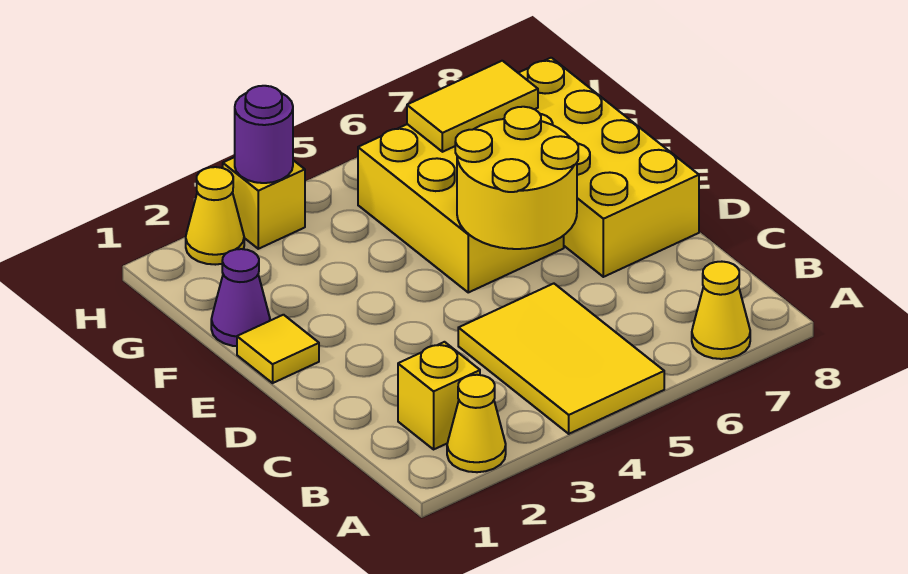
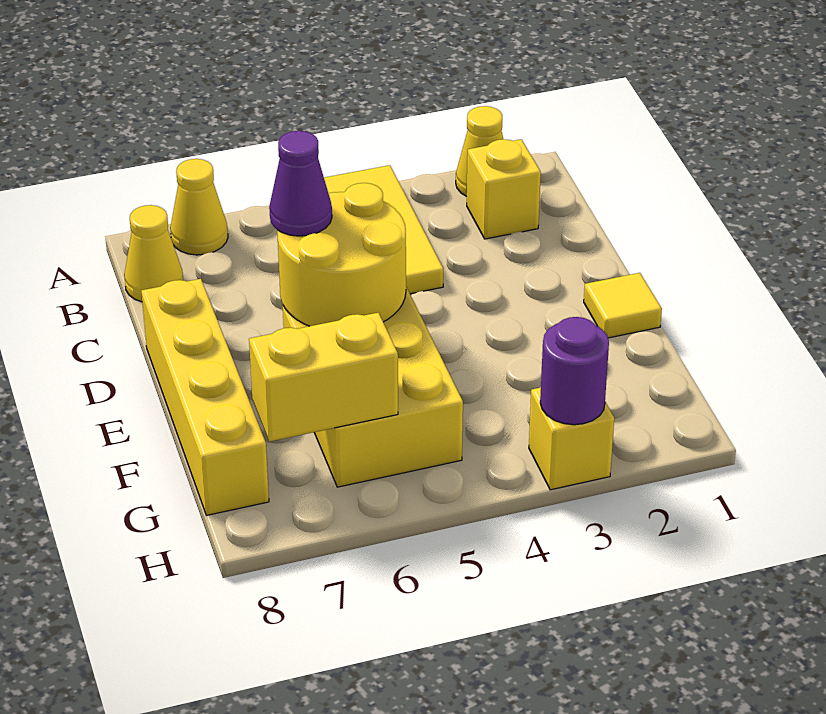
yellow 2x4 brick [519,58,699,277] -> yellow 1x4 brick [141,279,269,515]
purple 1x1 cone [211,249,270,346] -> purple 1x1 cone moved to [269,131,332,236]
yellow 1x2 tile [407,61,538,152] -> yellow 1x2 brick [249,313,398,442]
yellow 1x1 cone [186,167,244,265] -> yellow 1x1 cone moved to [124,205,183,302]

